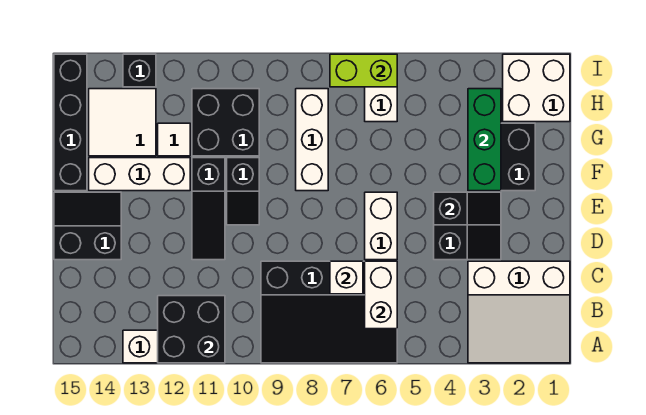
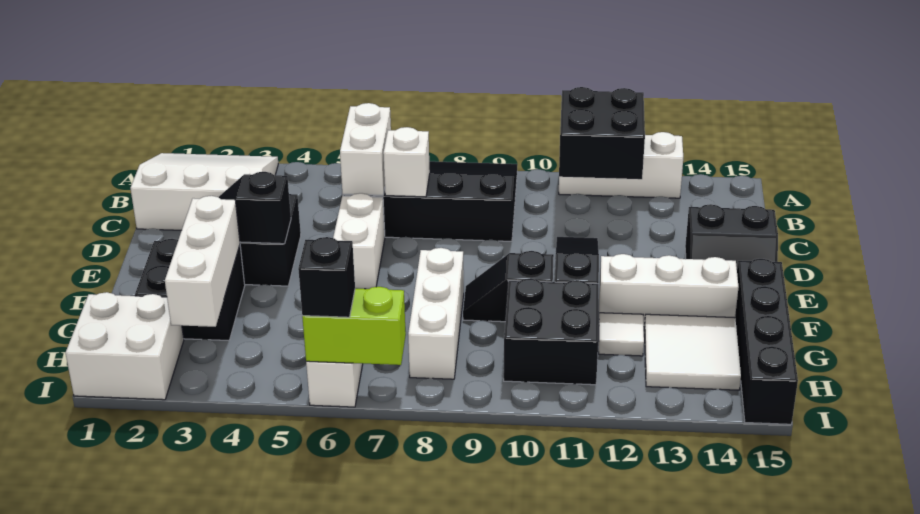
black 1x2 slope [227,158,259,225] -> black 1x2 slope turned to [463,251,554,322]
green 1x3 brick [468,89,501,191] -> white 1x3 brick [165,196,240,327]
black 1x1 brick [123,54,156,87] -> black 1x1 brick moved to [298,237,355,317]

